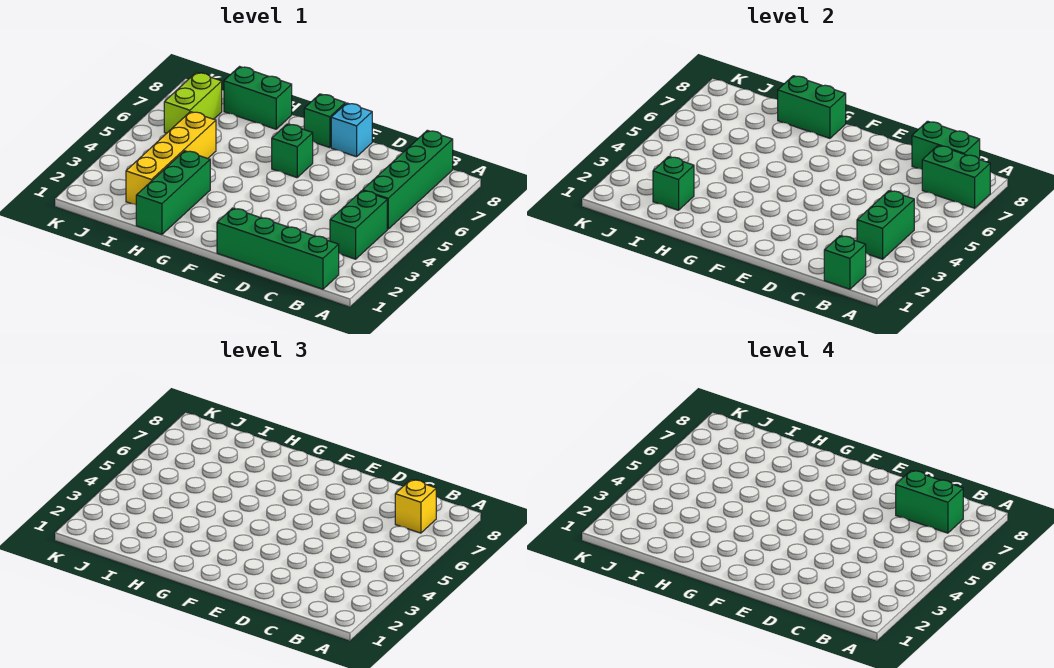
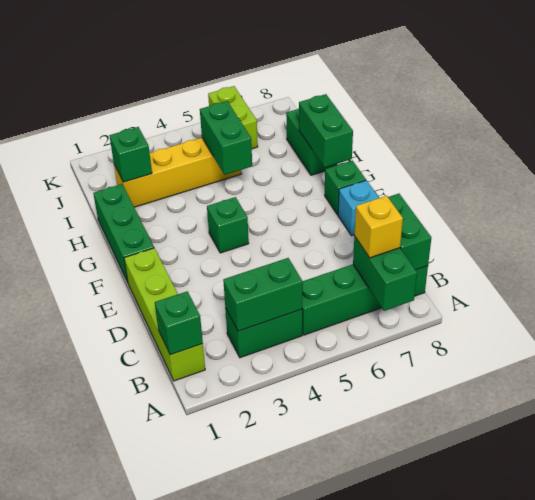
green 1x4 brick [217,208,339,289] -> lime 1x4 brick [124,248,205,381]
green 1x2 brick [896,470,963,533] -> green 1x2 brick moved to [200,101,252,175]
green 1x1 brick [272,124,313,178] -> green 1x1 brick moved to [207,197,249,253]
green 1x3 brick [136,151,210,234] -> green 1x3 brick turned to [93,184,154,282]
lime 1x2 brick [164,72,222,133] -> lime 1x2 brick turned to [208,86,258,149]

